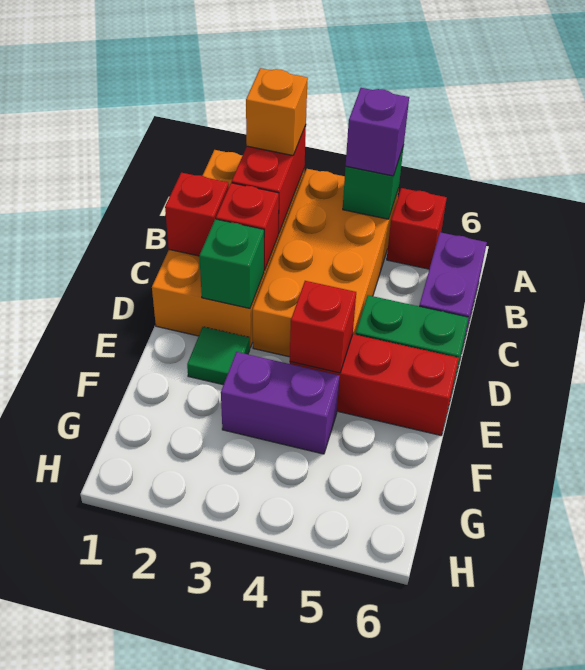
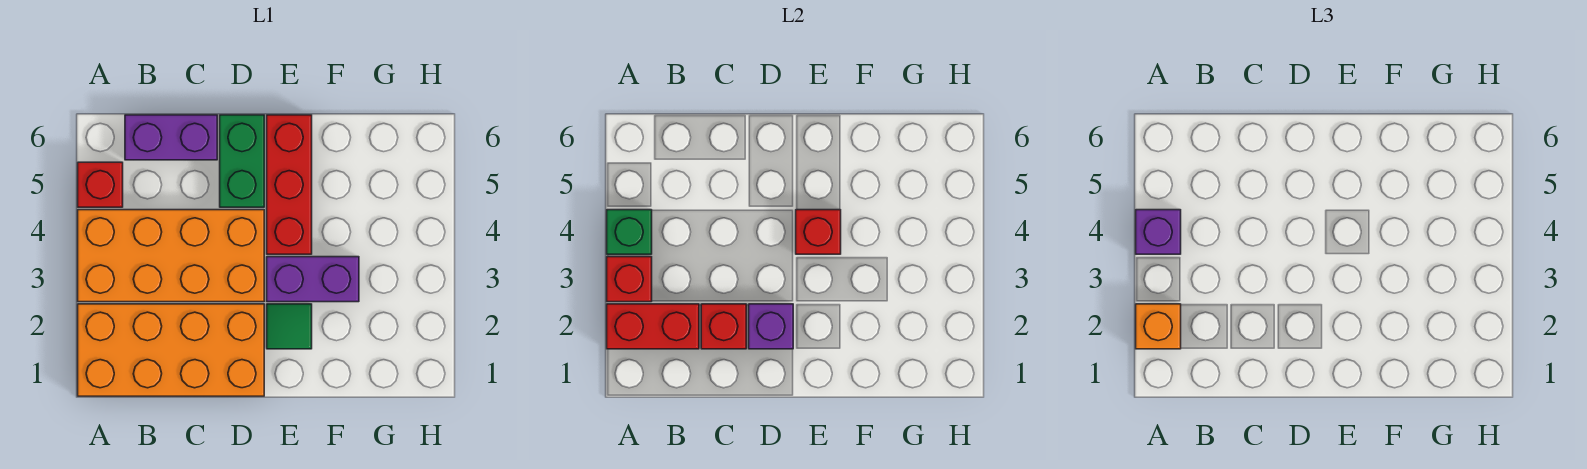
red 1x1 brick [165,173,229,256] -> red 1x1 brick moved to [607,257,652,302]
green 1x1 brick [199,219,264,308] -> purple 1x1 brick [749,304,793,349]
purple 1x2 brick [221,352,340,454] -> purple 1x2 brick turned to [267,257,359,302]

